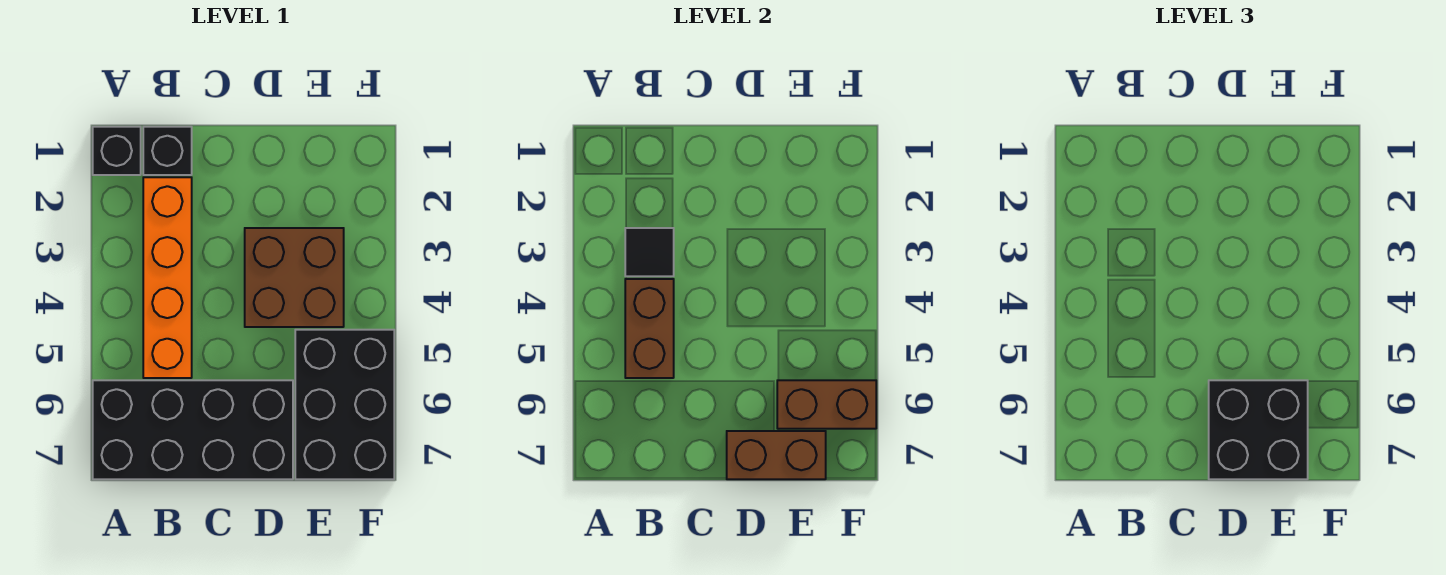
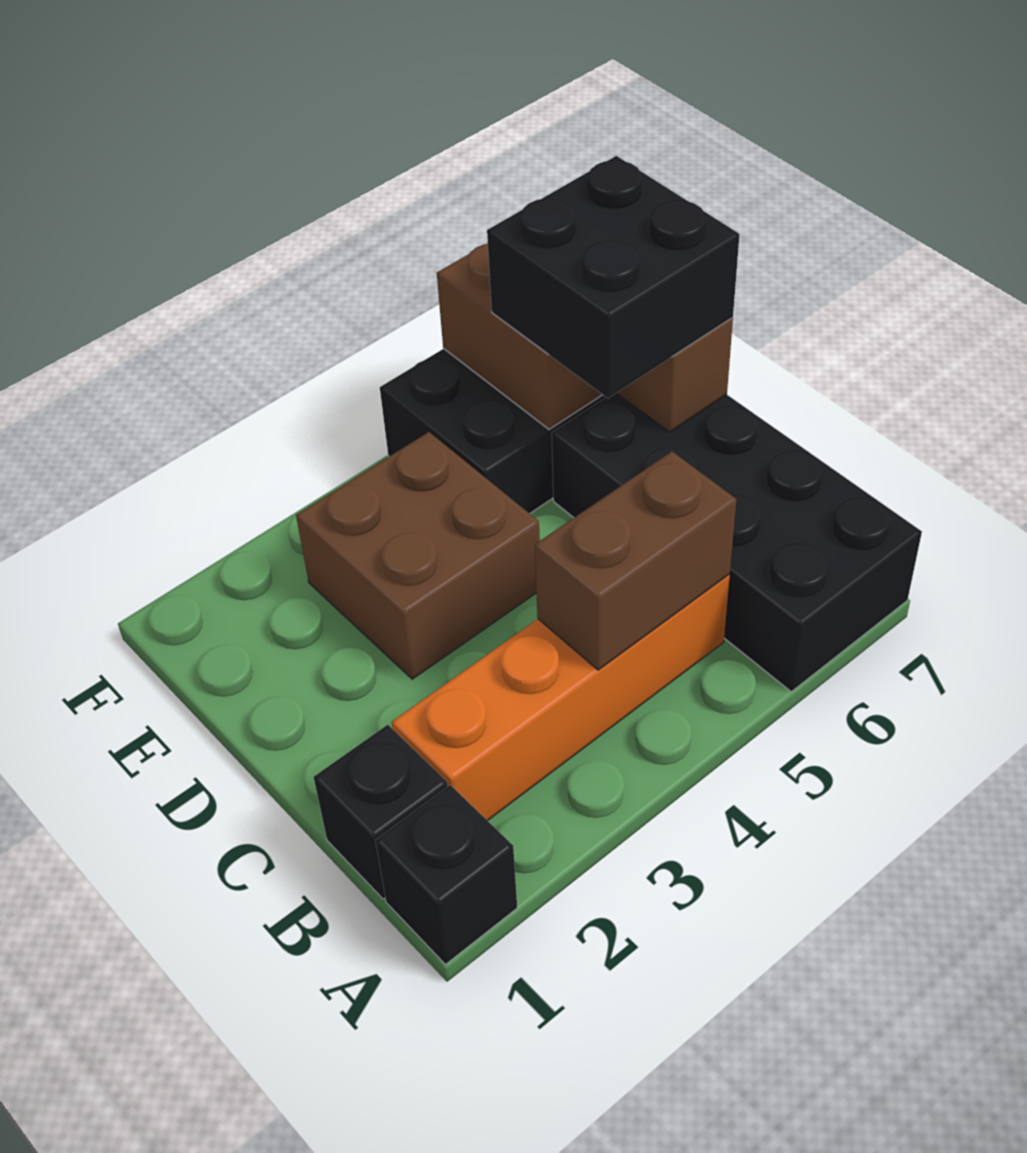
black 1x1 tile [625,228,674,276] -> none

